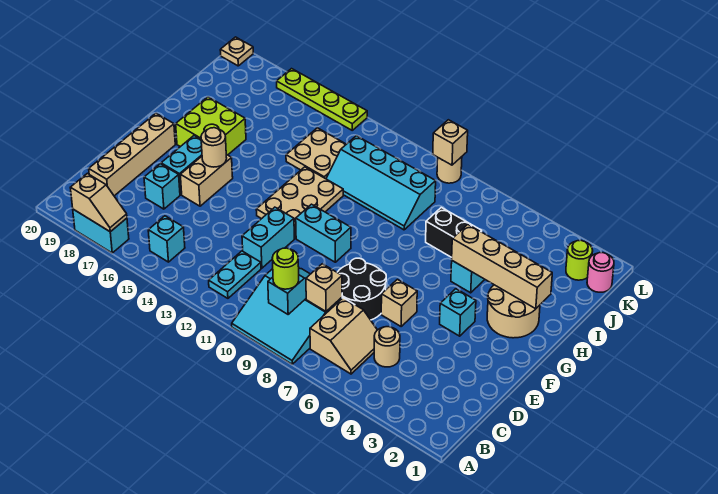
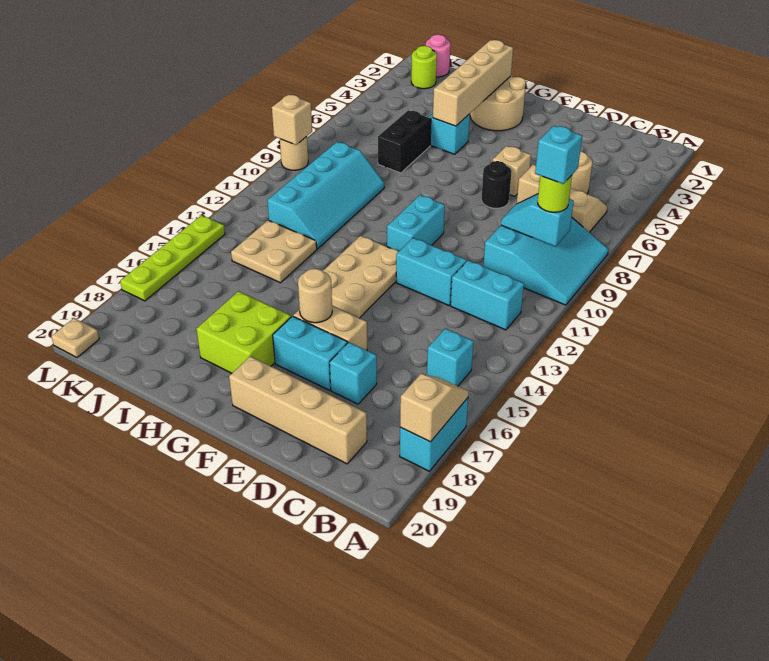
cyan 1x2 plate [209,251,261,298] -> cyan 1x2 brick [451,260,524,330]
black 2x2 round brick [337,258,386,320] -> black 1x1 round brick [481,161,512,208]
cyan 1x1 brick [440,289,476,336] -> cyan 1x1 brick moved to [535,126,582,184]
tan 2x3 plate [256,167,343,238] -> tan 2x3 plate turned to [323,236,399,318]

